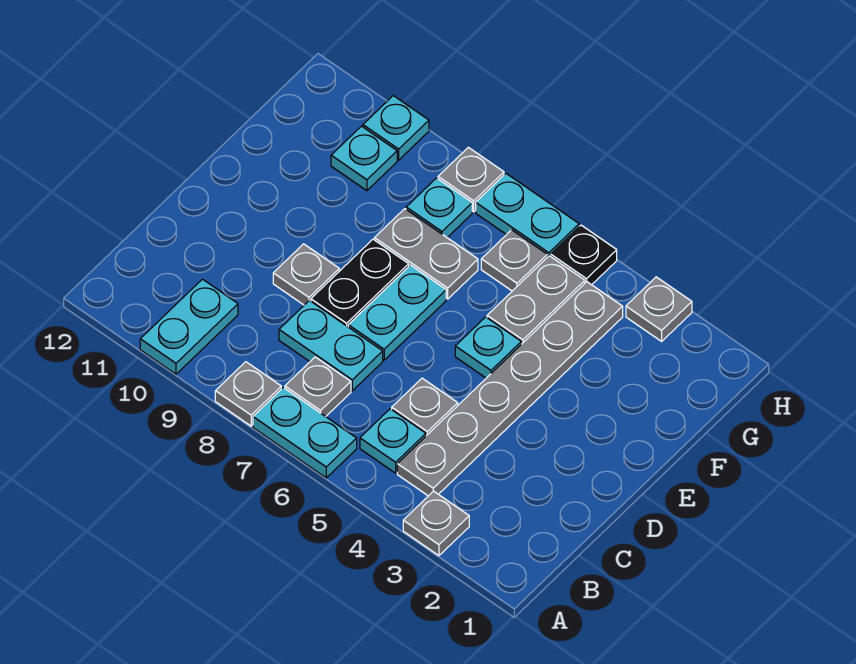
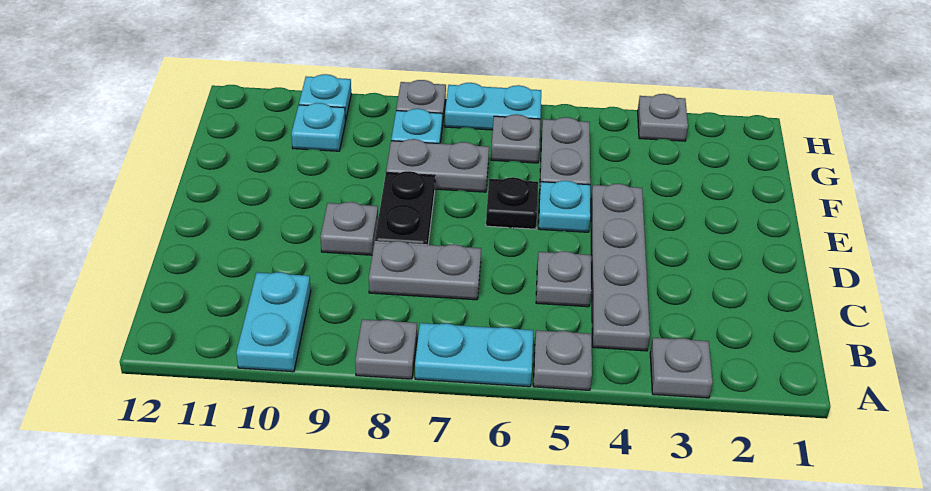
grey 1x6 plate [397,282,623,496] -> grey 1x4 plate [591,184,650,351]
cyan 1x1 plate [360,409,426,473] -> none
grey 1x1 plate [285,357,351,417] -> grey 1x1 plate moved to [533,330,592,390]
cyan 1x2 plate [279,300,383,391] -> grey 1x2 plate [369,241,481,300]
cyan 1x2 plate [348,265,446,360] -> none
black 1x1 plate [551,225,617,285] -> black 1x1 plate moved to [486,177,538,229]

